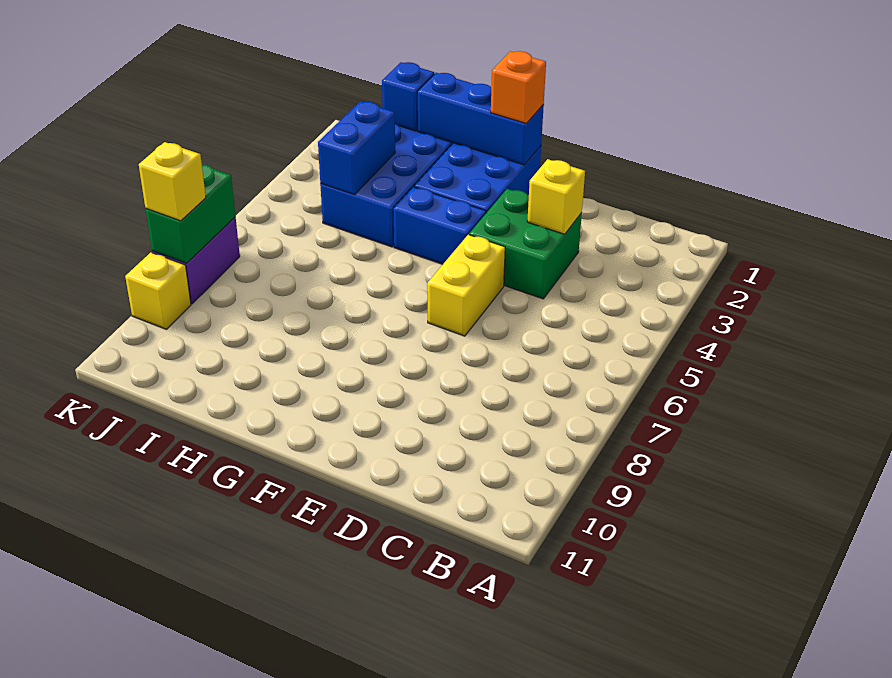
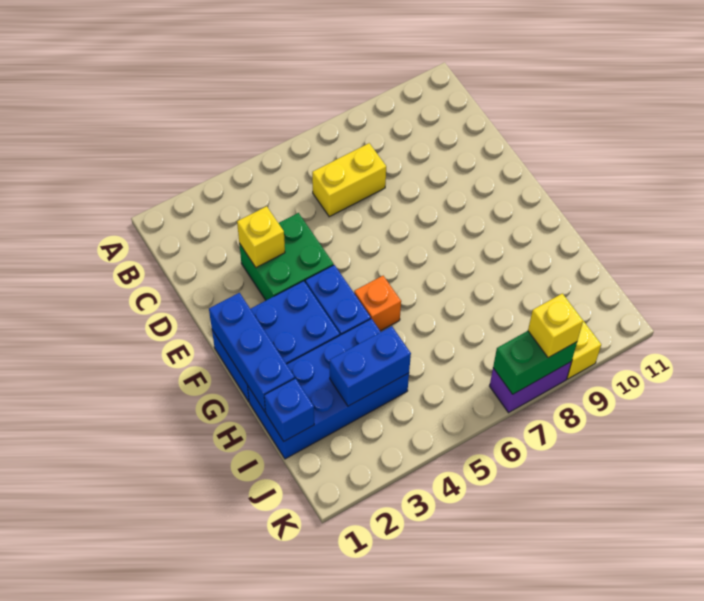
yellow 1x2 brick [427,235,505,336] -> yellow 1x2 brick moved to [312,143,386,217]
orange 1x1 brick [491,51,546,124] -> orange 1x1 brick moved to [354,276,401,331]

